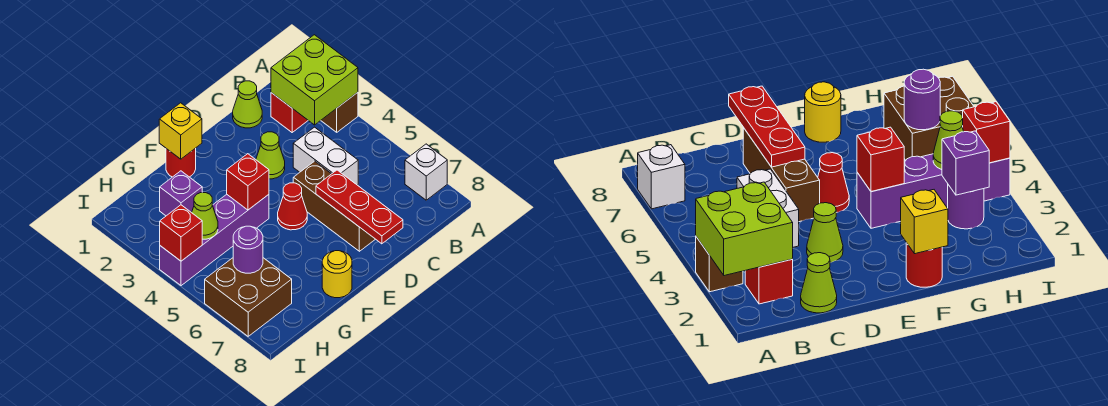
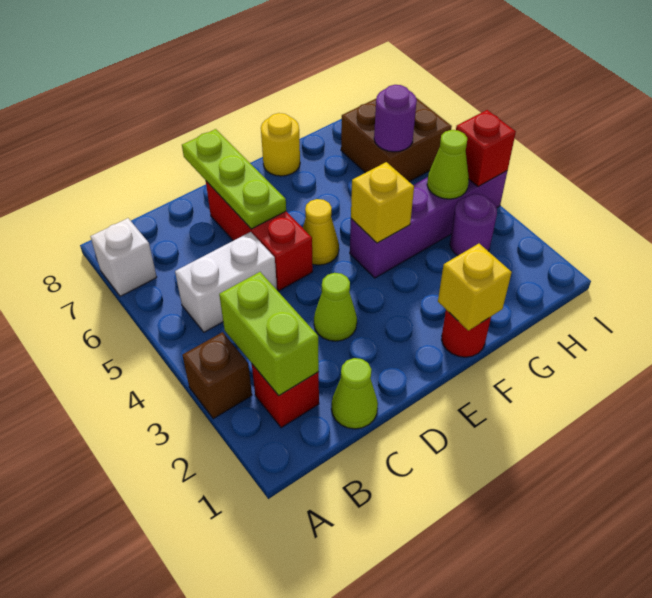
lime 2x2 brick [271,35,358,125] -> lime 1x2 brick [219,272,319,396]
white 1x2 brick [293,127,358,185] -> white 1x2 brick turned to [175,232,277,332]
brown 1x3 brick [293,161,375,251] -> red 1x3 brick [206,181,313,291]
red 1x3 plate [316,170,403,244] -> lime 1x3 plate [182,129,286,229]
red 1x1 cone [278,183,307,230] -> yellow 1x1 cone [303,199,339,265]
red 1x1 brick [227,154,269,210] -> yellow 1x1 brick [351,162,414,243]
purple 1x1 brick [160,171,202,216] -> none

